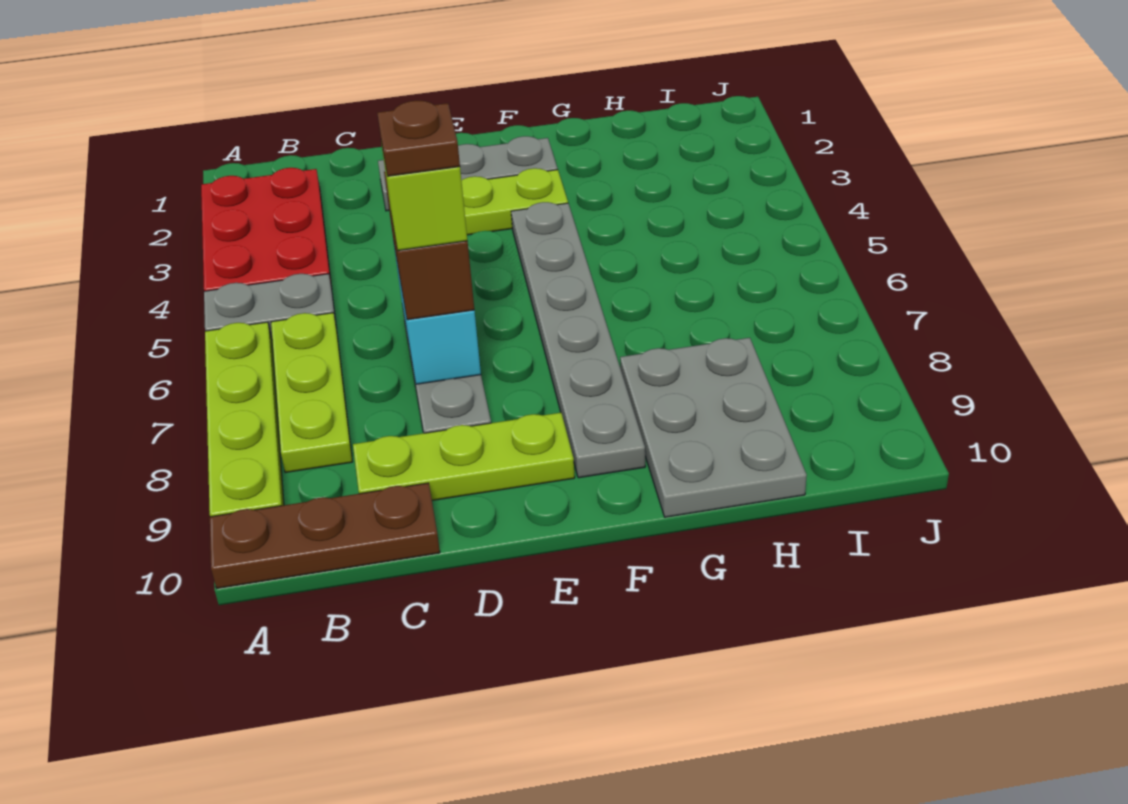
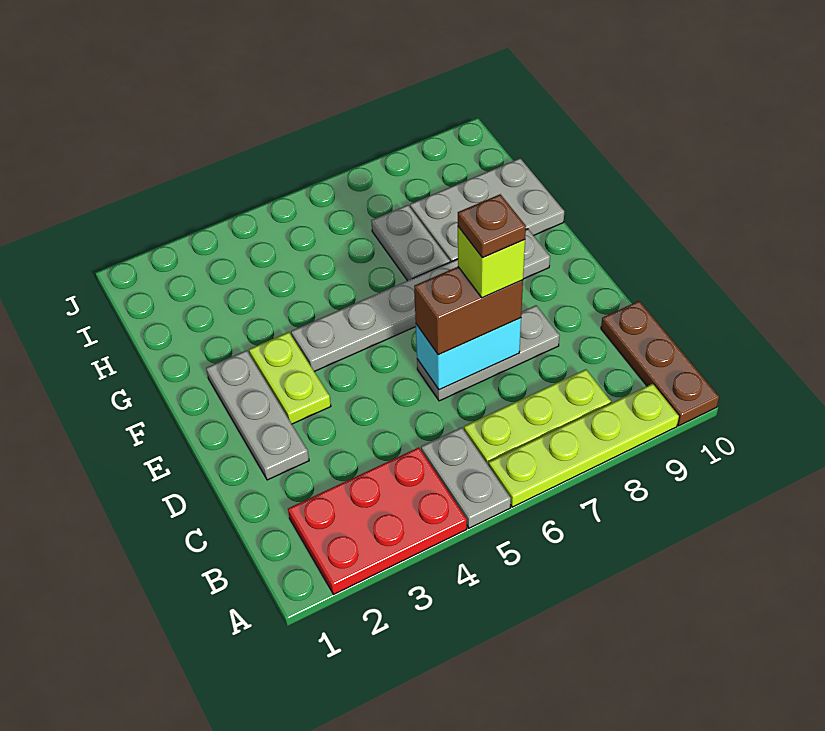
lime 1x3 plate [353,413,575,500] -> none
none -> grey 1x2 plate [371,205,450,281]

